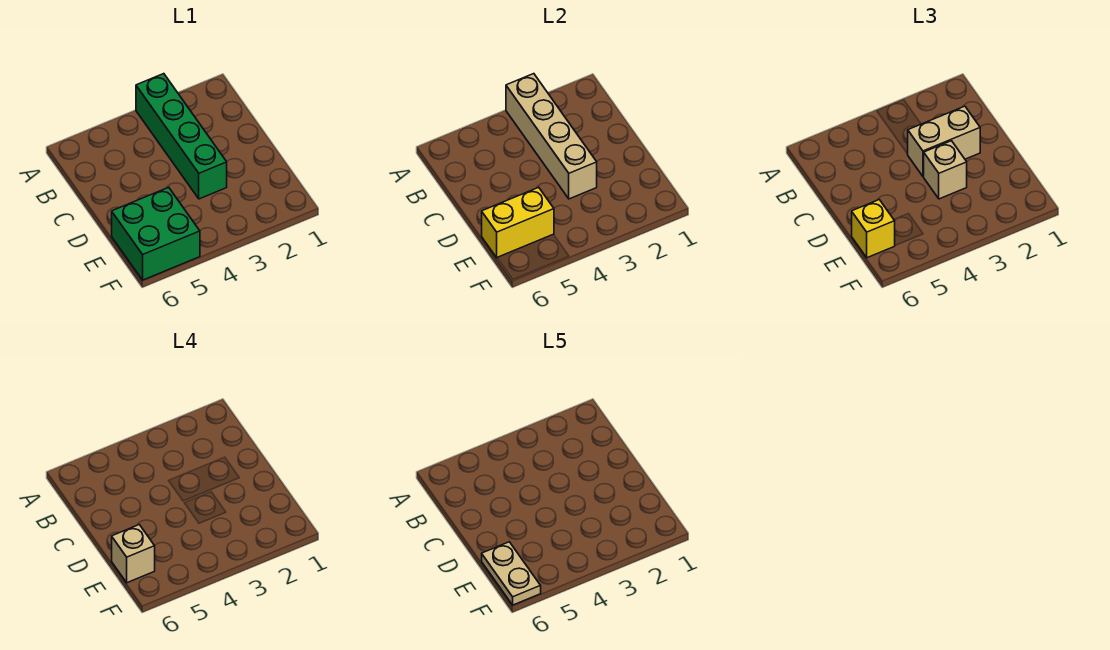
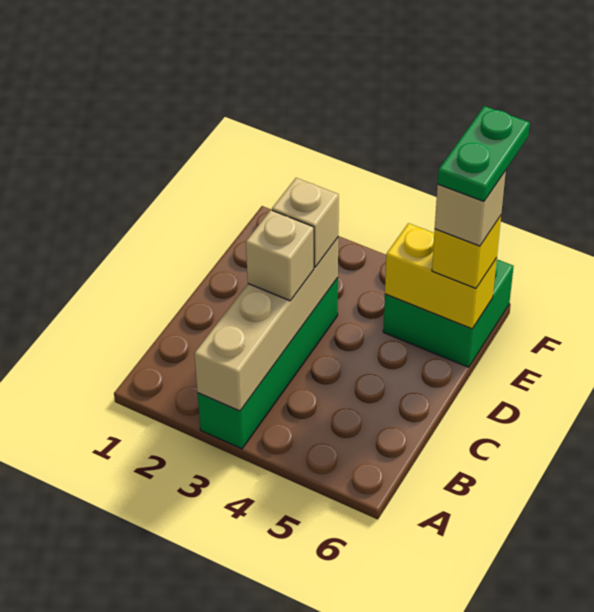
tan 1x2 brick [908,106,980,176] -> tan 1x1 brick [246,210,314,301]
tan 1x2 plate [482,542,541,605] -> green 1x2 plate [438,106,530,201]

